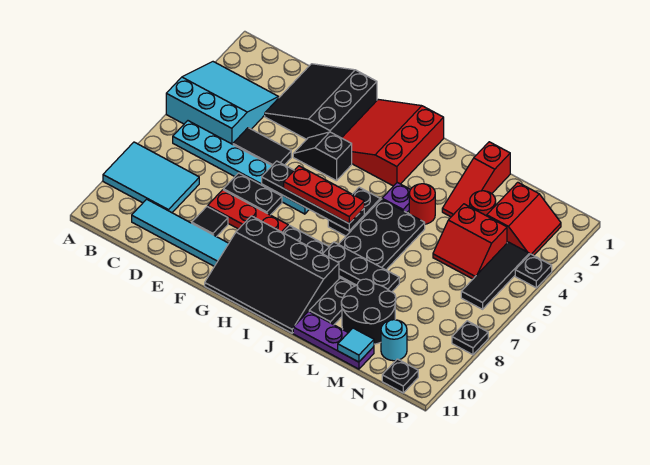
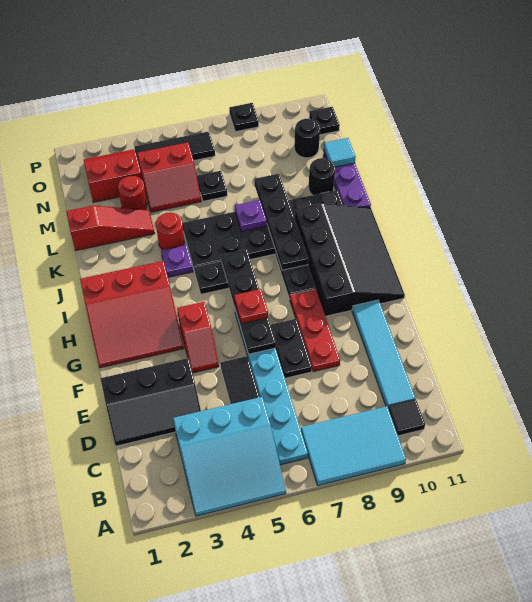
cyan 3x3 slope [166,62,279,144] -> cyan 3x3 slope turned to [173,397,286,516]
cyan 2x3 tile [103,142,199,213] -> cyan 2x3 tile turned to [301,406,406,486]
black 3x3 slope [265,64,377,139] -> black 2x3 slope [101,358,201,446]
black 1x1 tile [192,206,228,237] -> black 1x1 tile moved to [388,399,425,436]
black 1x2 slope [293,132,352,181] -> red 1x2 slope [177,302,219,373]
red 1x3 plate [284,166,364,223] -> red 1x1 plate [234,289,268,324]
black 1x3 plate [323,242,399,292] -> black 1x4 plate [254,174,308,270]
none -> purple 1x1 plate [235,200,267,232]
black 2x2 round brick [341,279,396,344] -> black 1x1 round brick [309,158,335,195]
red 2x2 slope [433,204,507,279] -> red 2x2 slope turned to [137,142,201,212]
cyan 1x1 round brick [381,320,407,361] -> black 1x1 round brick [294,119,320,158]
black 1x1 plate [515,254,552,288] -> black 1x1 plate moved to [197,171,227,201]

